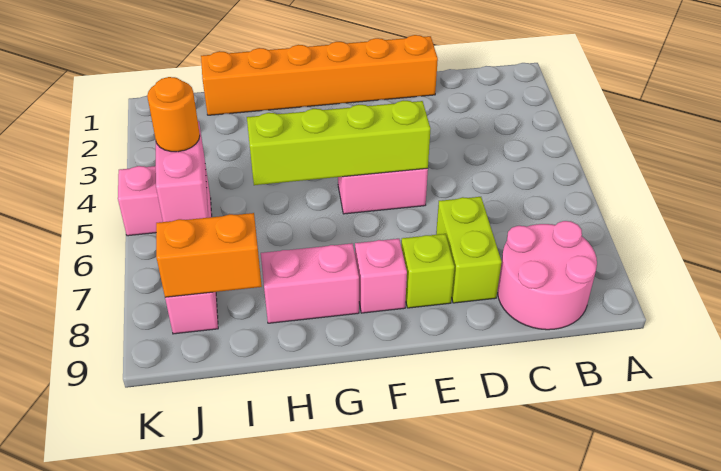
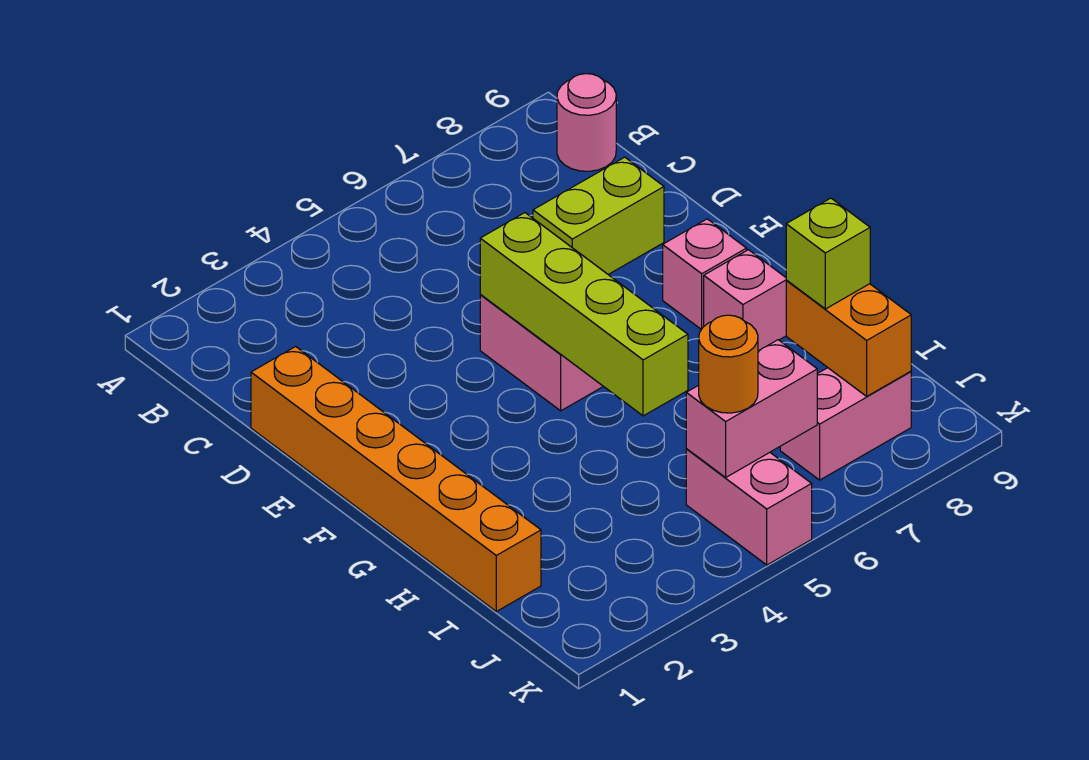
pink 2x2 round brick [498,221,597,330] -> pink 1x1 round brick [557,74,616,171]
lime 1x1 brick [401,234,454,308] -> lime 1x1 brick moved to [786,198,870,309]
pink 1x2 brick [261,243,359,323] -> pink 1x1 brick [704,250,787,351]

